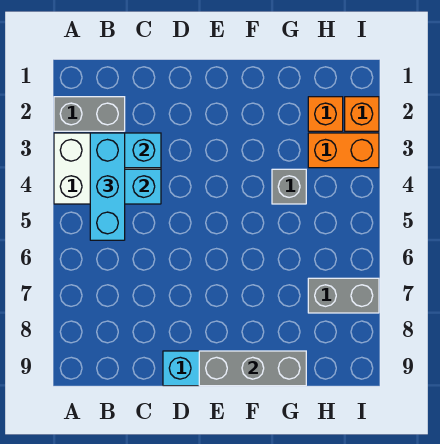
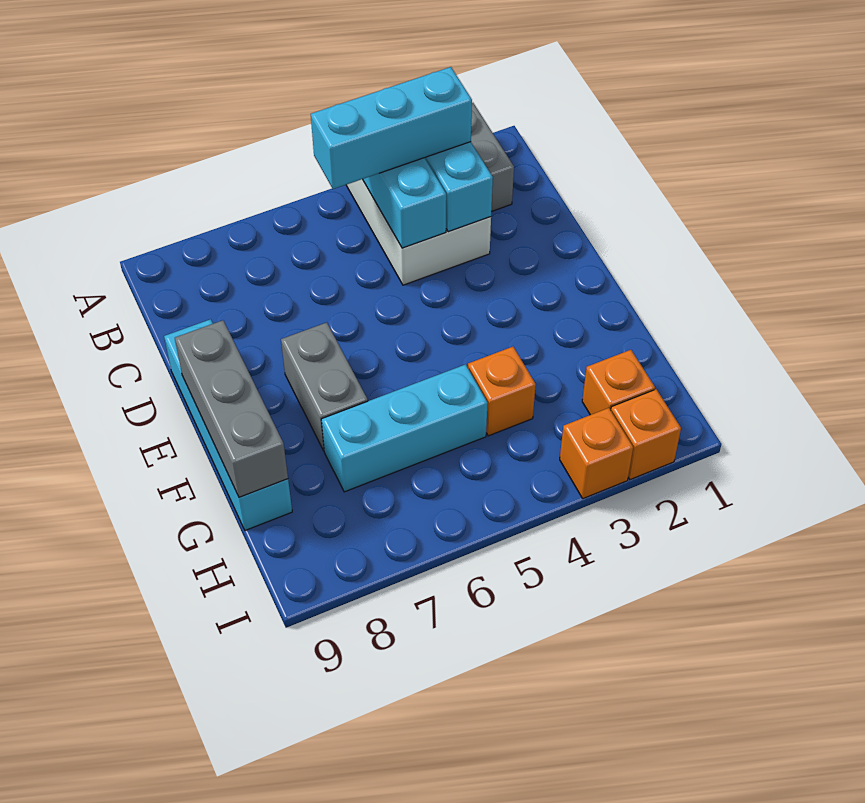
grey 1x1 brick [272,169,306,204] -> orange 1x1 brick [468,347,536,436]
none -> cyan 1x3 brick [321,364,488,492]
orange 1x2 brick [308,133,379,168] -> orange 1x1 brick [560,408,633,499]
grey 1x2 brick [308,278,379,313] -> grey 1x2 brick moved to [281,323,368,451]

